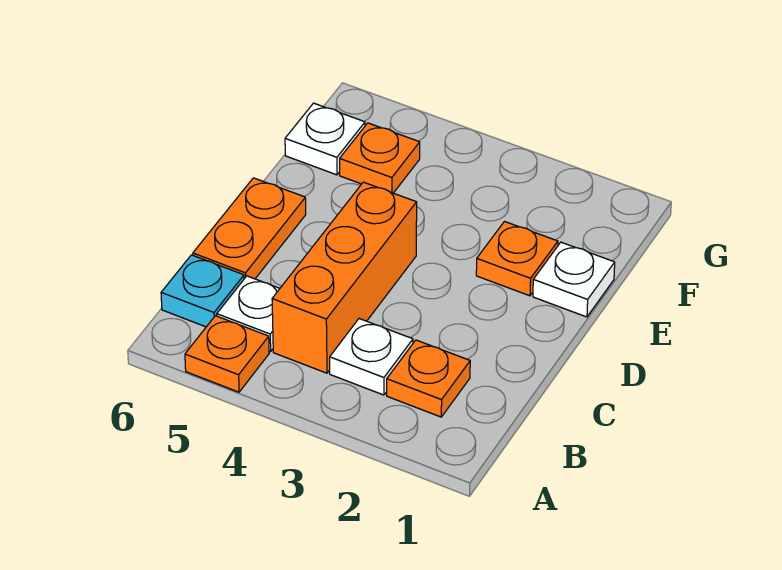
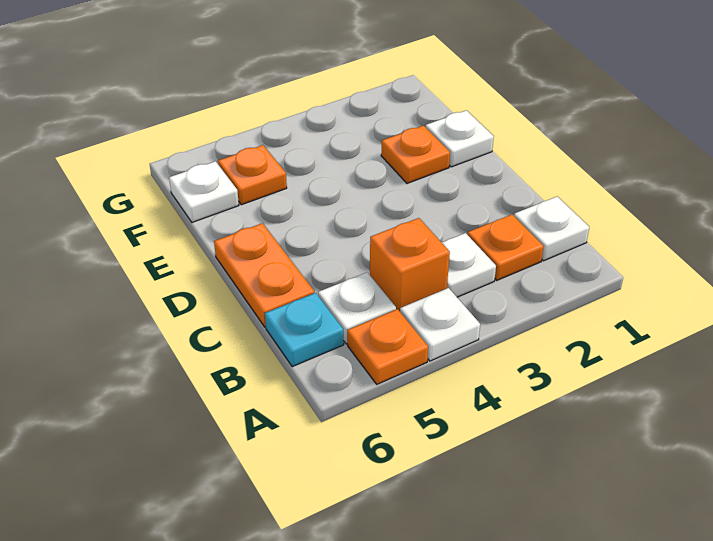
none -> white 1x1 plate [400,288,480,361]
none -> white 1x1 plate [514,197,589,261]
orange 1x3 brick [272,182,417,373] -> orange 1x1 brick [370,218,450,311]

